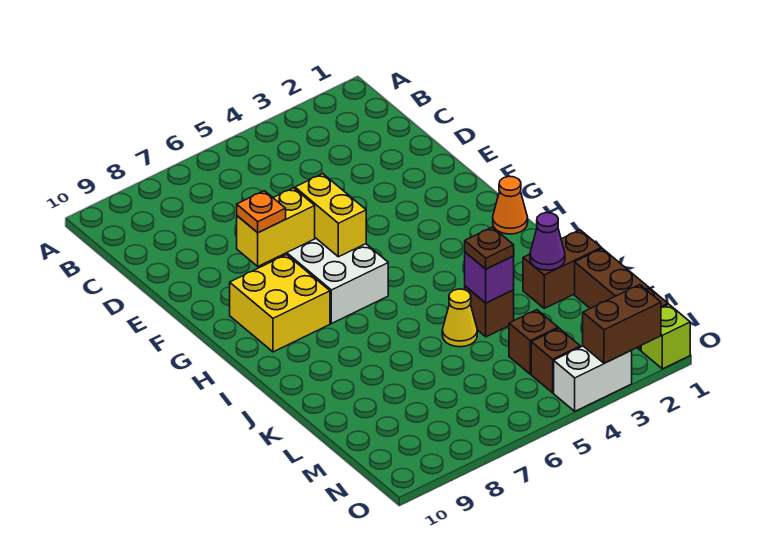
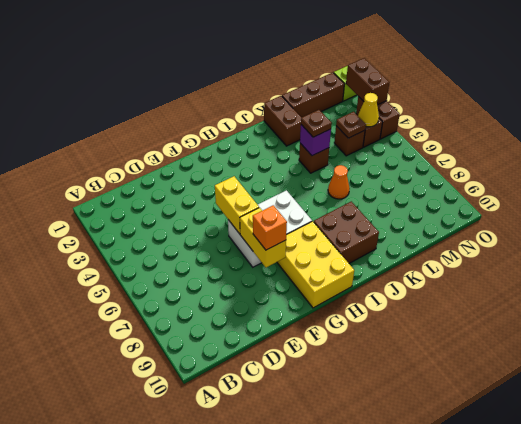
yellow 1x2 brick [295,174,366,257] -> yellow 1x2 brick turned to [215,176,259,234]
orange 1x1 plate [237,191,286,233] -> orange 1x1 brick [253,205,287,250]
yellow 2x2 brick [230,255,330,352] -> yellow 2x3 brick [277,221,354,308]
orange 1x1 cone [493,176,528,234] -> orange 1x1 cone moved to [328,165,350,199]
none -> brown 2x2 brick [314,201,379,263]
purple 1x1 cone [530,213,565,270] -> none
yellow 1x1 cone [442,289,477,347] -> yellow 1x1 cone moved to [358,93,379,127]
none -> brown 1x1 plate [336,112,366,138]
white 1x2 brick [554,346,632,411] -> brown 1x2 brick [356,97,400,139]

